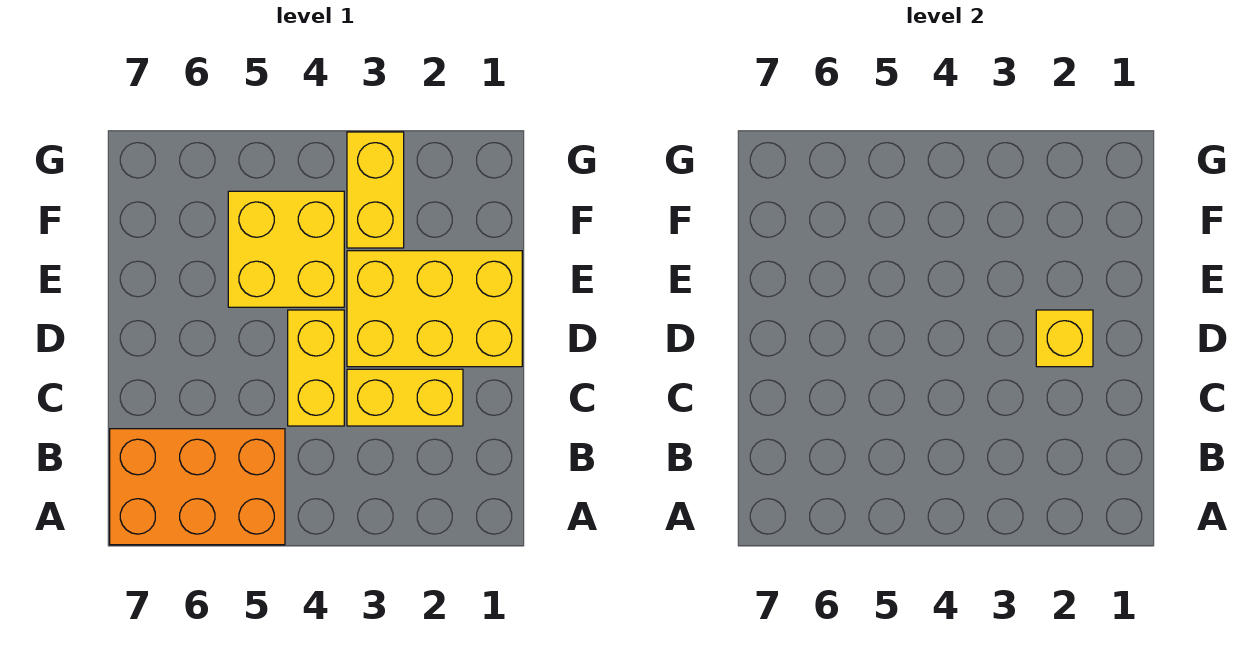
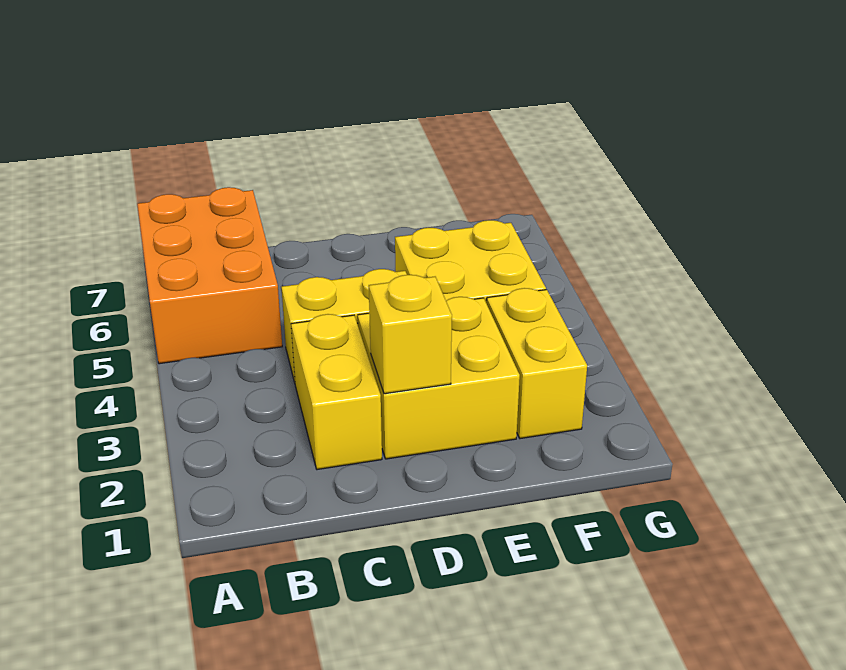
yellow 2x3 brick [347,251,522,367] -> yellow 2x2 brick [358,297,520,459]
yellow 1x2 brick [347,132,404,248] -> yellow 1x2 brick turned to [487,288,587,439]

